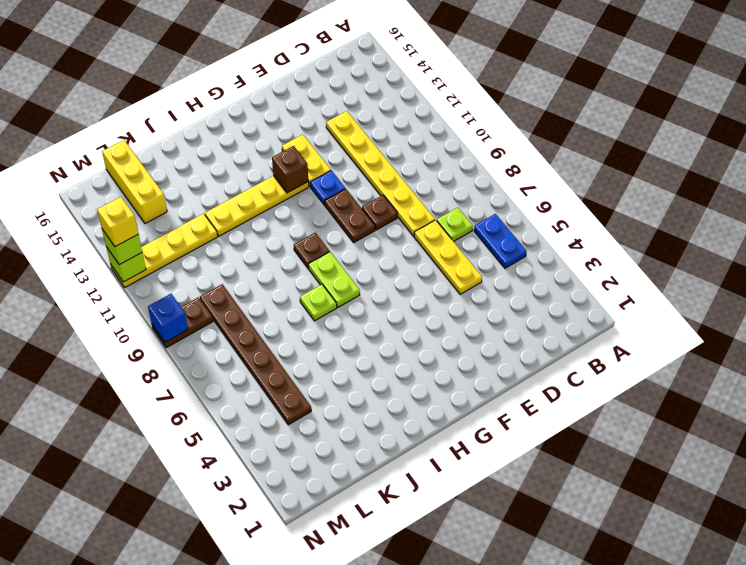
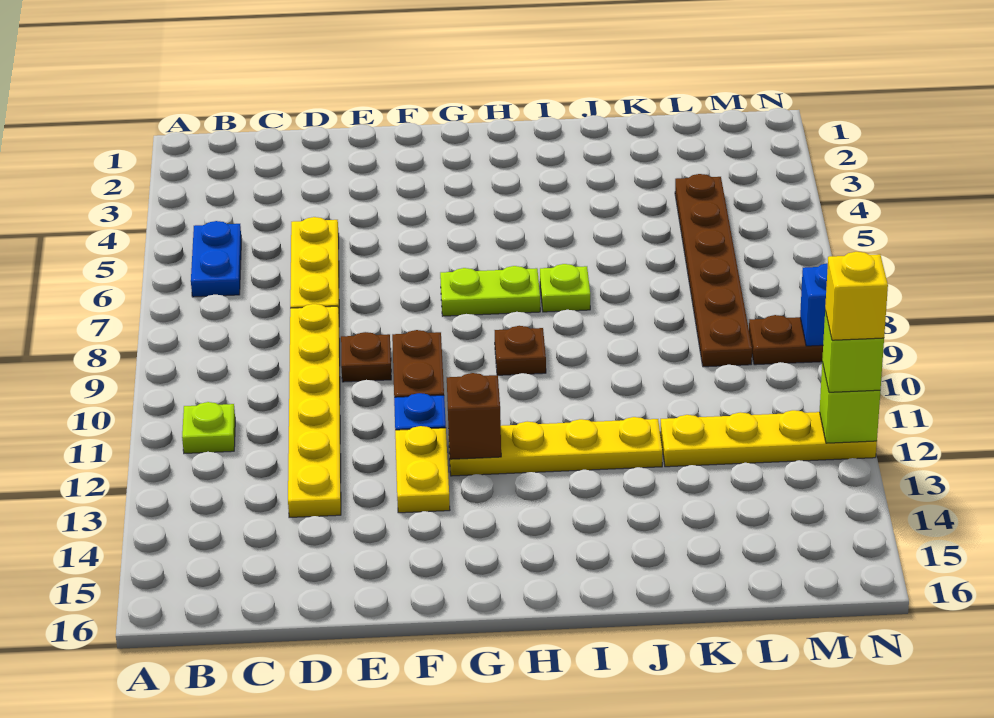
lime 1x1 plate [437,208,473,242] -> lime 1x1 plate moved to [182,402,235,453]
lime 1x2 plate [308,252,360,307] -> lime 1x2 plate turned to [440,266,540,316]
yellow 1x3 brick [102,140,167,224] -> none

